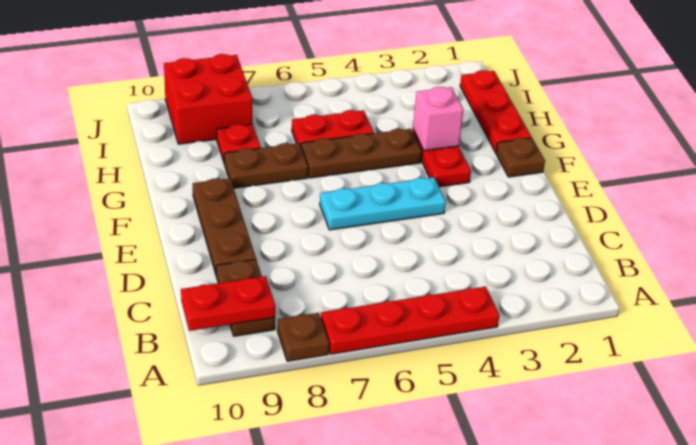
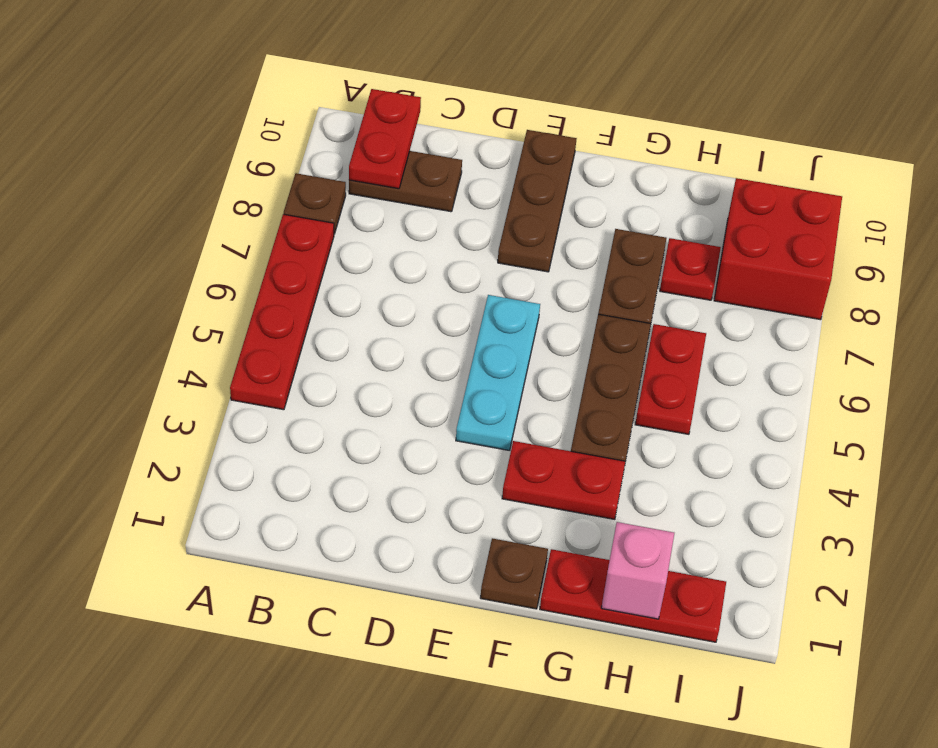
brown 1x3 plate [193,178,256,274] -> brown 1x3 plate turned to [498,130,577,272]
pink 1x1 brick [413,87,464,151] -> pink 1x1 brick moved to [601,522,674,619]

